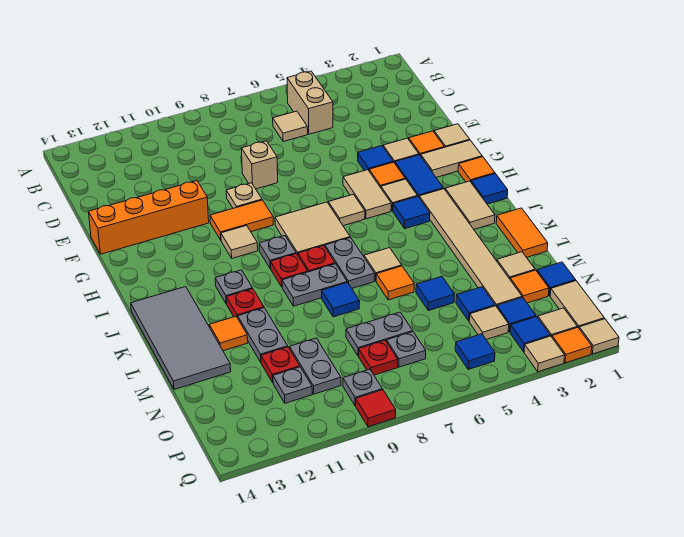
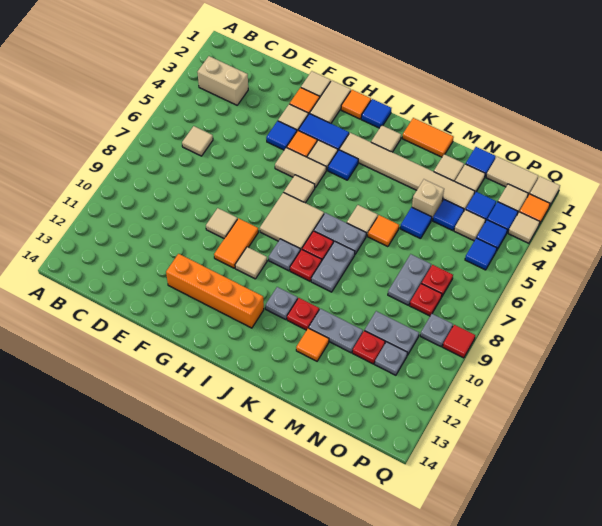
tan 1x2 brick [287,71,333,134] -> tan 1x2 brick moved to [197,56,248,105]
tan 1x1 brick [241,141,278,189] -> tan 1x1 brick moved to [412,179,444,220]
tan 1x1 plate [226,183,262,208] -> tan 1x1 tile [206,208,237,239]
orange 1x4 brick [89,181,209,254] -> orange 1x4 brick turned to [166,254,264,328]
tan 1x2 tile [445,181,495,229] -> tan 1x1 tile [371,125,401,152]
grey 2x4 tile [131,287,231,390] -> none
blue 1x1 tile [322,282,360,317] -> blue 1x1 tile moved to [477,220,507,251]
orange 1x1 tile [510,270,549,303] -> tan 1x1 tile [455,164,485,194]
grey 1x1 plate [387,332,426,367] -> red 1x1 plate [421,265,453,296]

